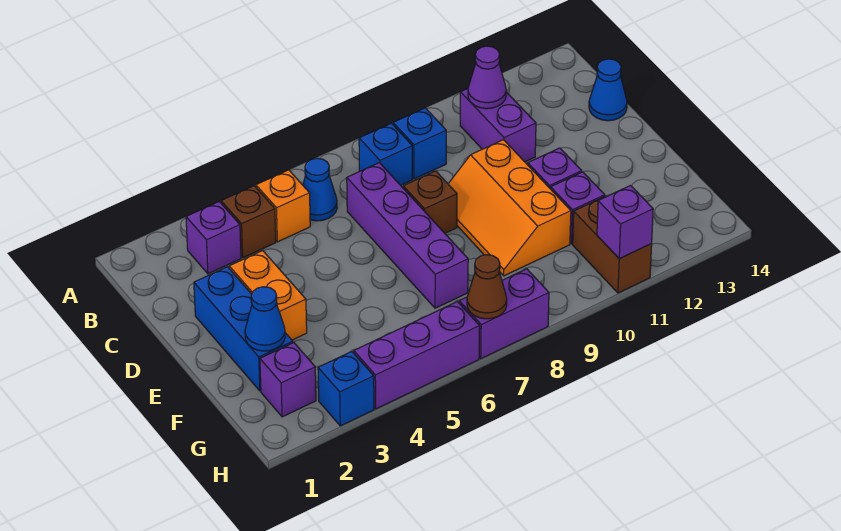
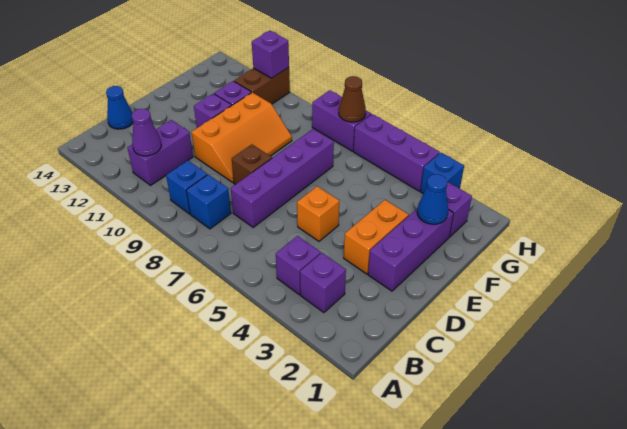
brown 1x1 brick [221,186,276,258] -> purple 1x1 brick [276,236,321,295]
orange 1x1 brick [256,170,310,242] -> orange 1x1 brick moved to [297,186,339,241]
blue 1x1 cone [303,158,337,221] -> none
blue 1x3 brick [194,267,293,391] -> purple 1x3 brick [368,209,454,291]

